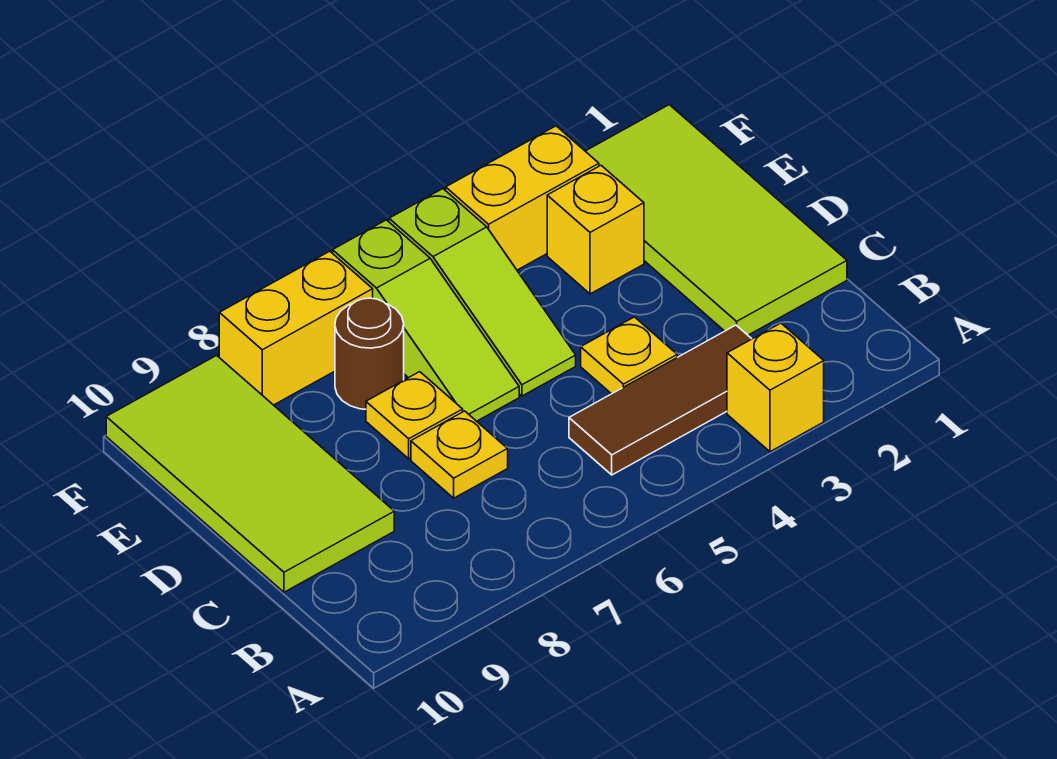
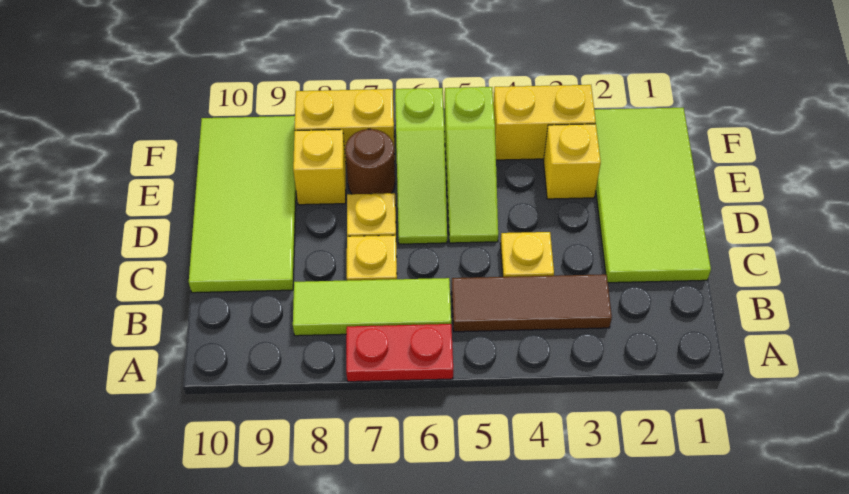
yellow 1x1 brick [727,323,824,452] -> yellow 1x1 brick moved to [293,130,346,205]
none -> red 1x2 plate [346,324,453,382]
none -> lime 1x3 tile [293,278,451,336]

